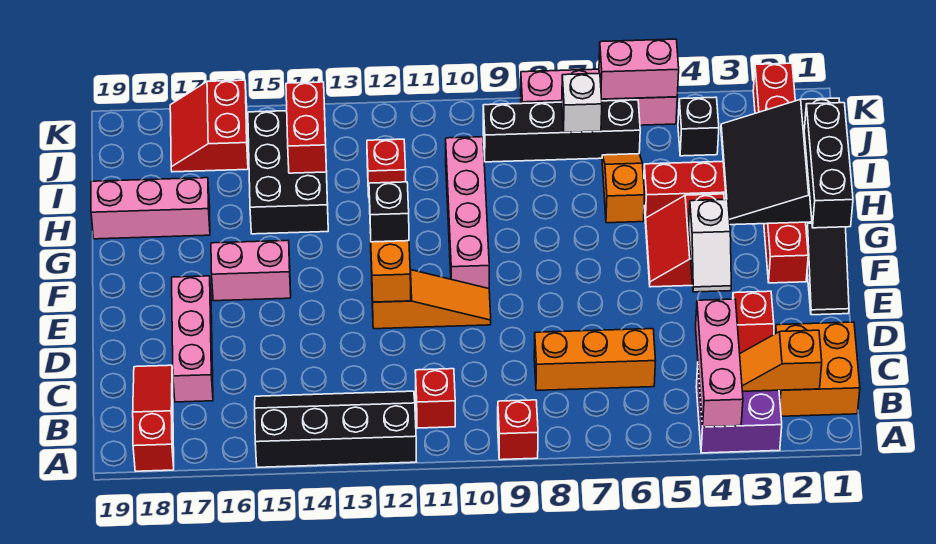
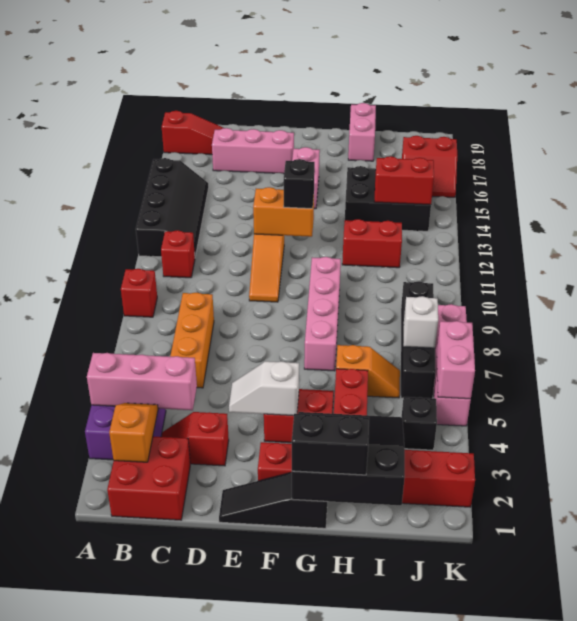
orange 2x2 brick [775,322,860,416] -> red 2x2 brick [107,437,190,520]
black 1x3 brick [804,103,853,228] -> black 1x2 brick [292,414,369,475]
pink 1x4 brick [446,137,489,288] -> pink 1x4 brick turned to [304,257,341,371]
pink 1x3 brick [91,178,210,239] -> pink 1x2 brick [348,103,376,161]
red 1x1 brick [367,139,406,196] -> red 1x2 brick [342,219,402,268]
red 2x2 slope [170,80,248,172] -> red 2x2 slope turned to [402,136,457,197]

